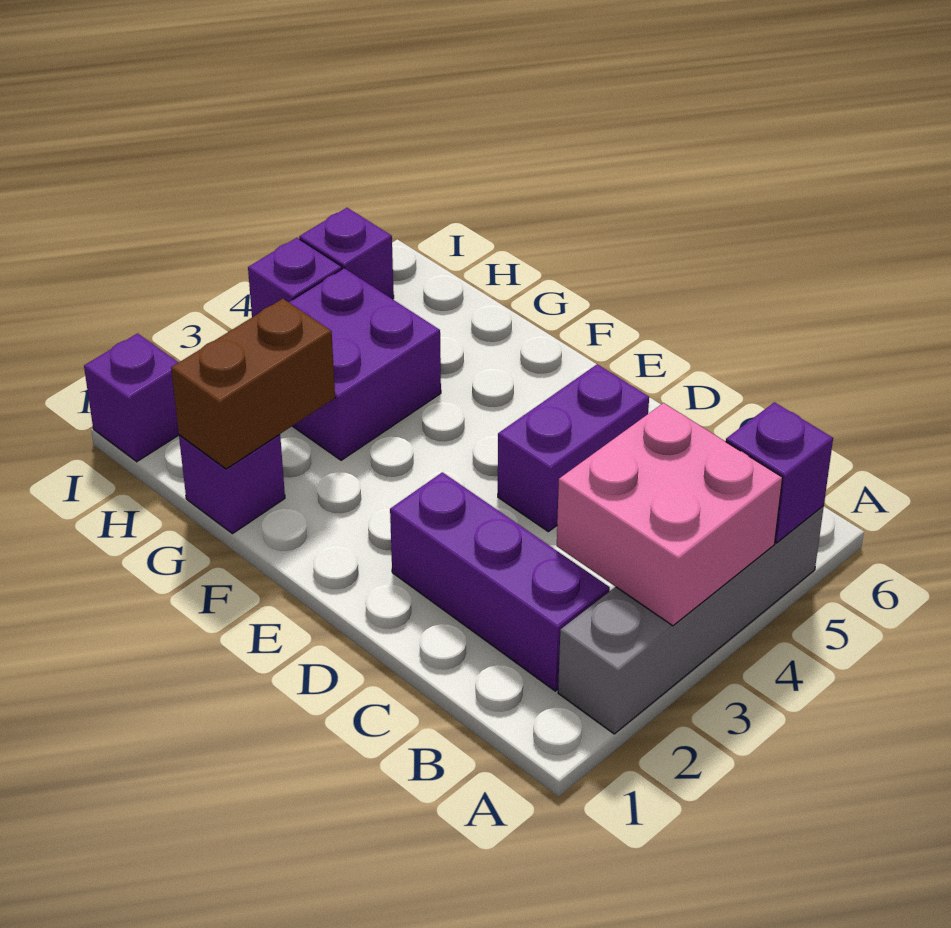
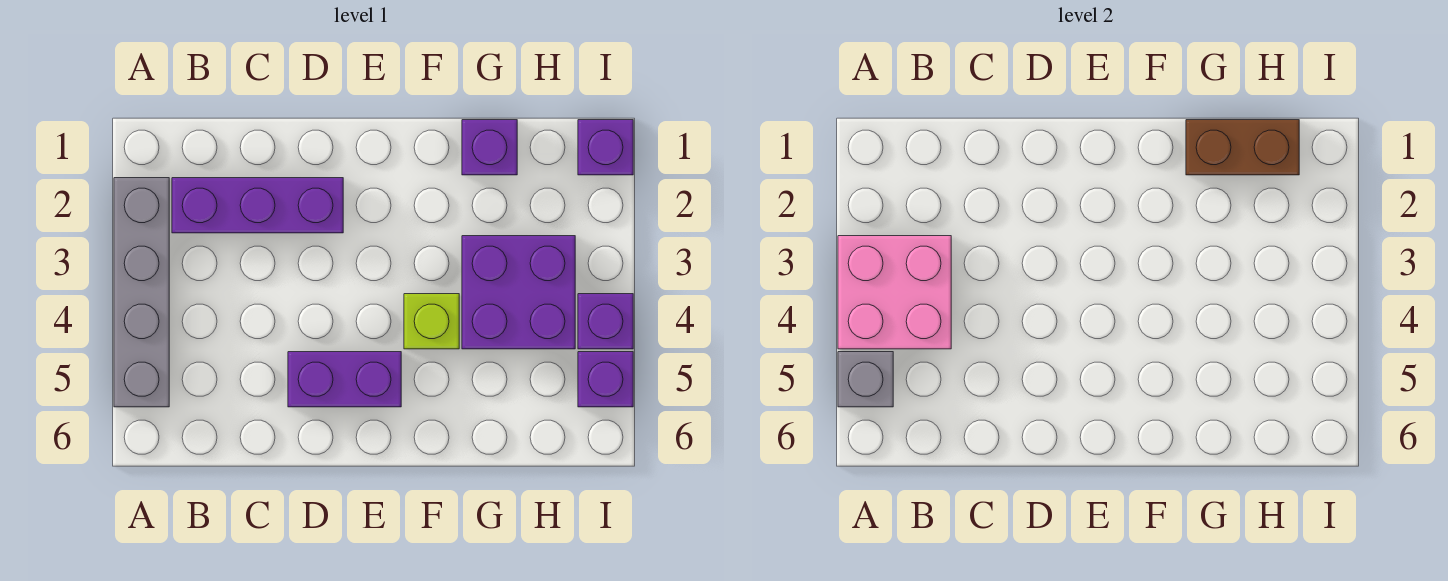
purple 1x1 brick [726,402,833,543] -> grey 1x1 brick [838,352,893,407]
purple 1x2 brick [498,364,649,532] -> purple 1x2 brick turned to [288,352,401,407]
none -> lime 1x1 brick [404,294,459,349]
brown 1x2 brick [171,299,335,469] -> brown 1x2 brick turned to [1186,120,1299,175]

